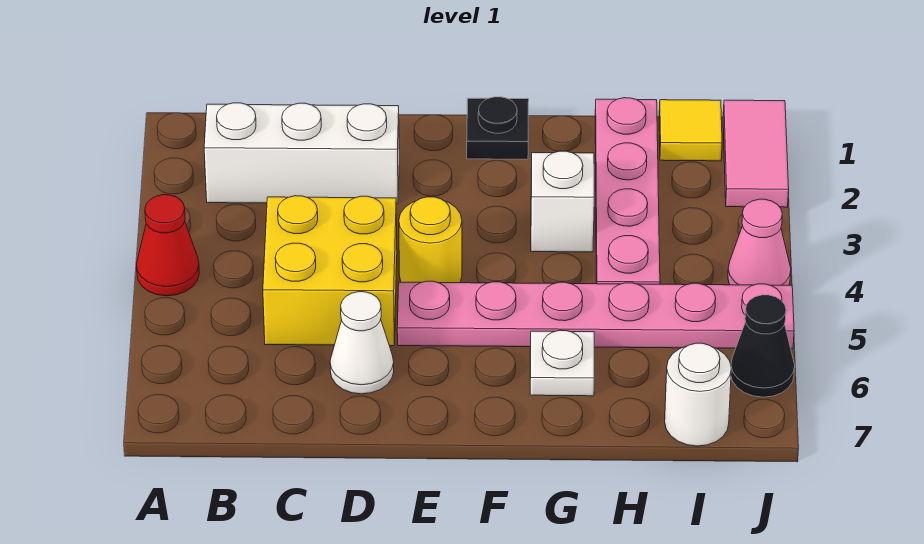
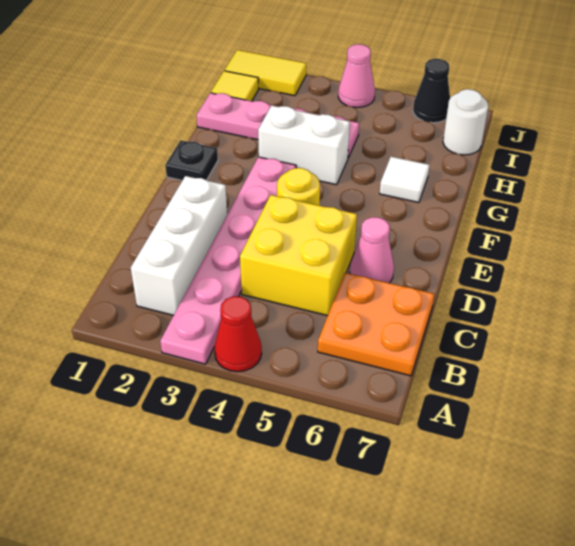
none -> orange 2x2 plate [318,273,434,376]
white 1x1 cone [330,292,394,394] -> pink 1x1 cone [350,217,394,283]
pink 1x6 plate [397,281,794,349] -> pink 1x6 plate moved to [160,157,296,364]
white 1x1 brick [531,151,594,252] -> white 1x2 brick [258,105,350,185]
white 1x1 plate [530,330,594,396] -> white 1x1 tile [380,157,430,203]
pink 1x2 tile [723,100,789,207] -> yellow 1x2 tile [225,50,306,96]

